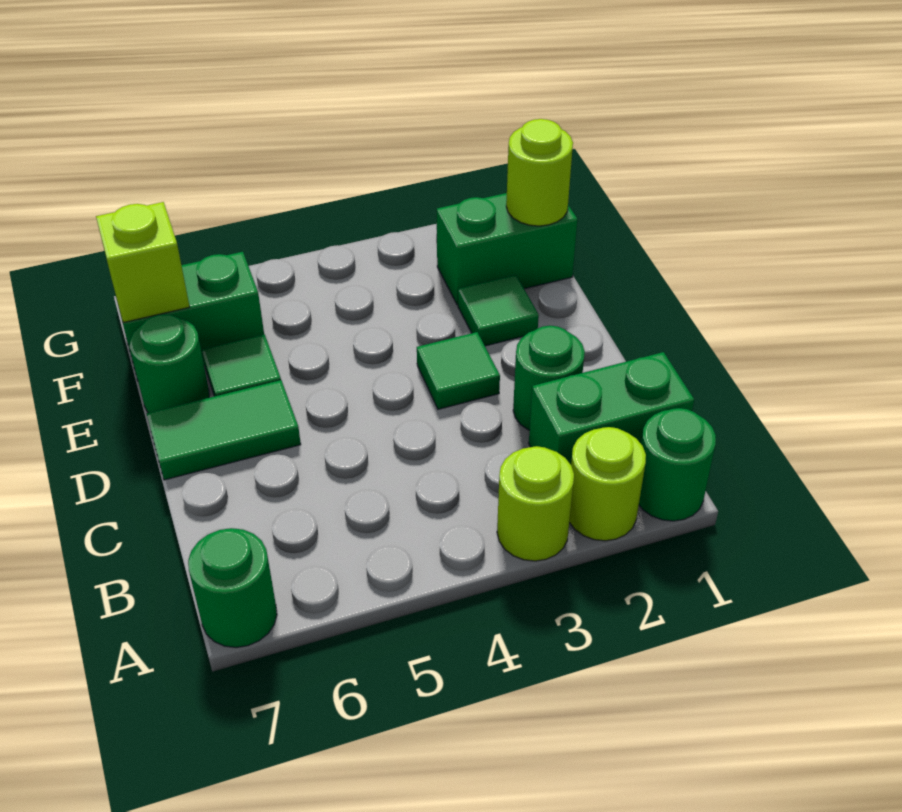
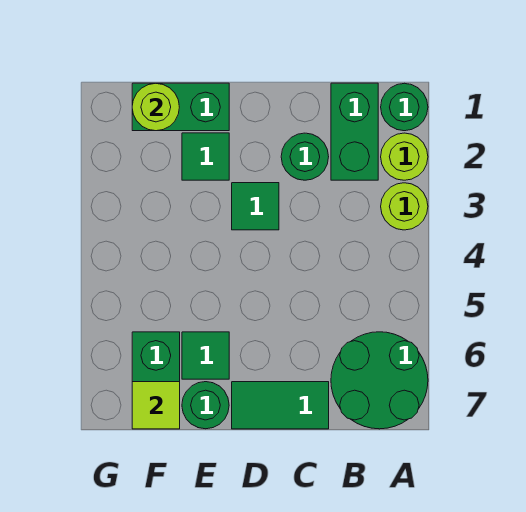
green 1x1 round brick [188,528,277,647] -> green 2x2 round brick [331,332,428,429]
green 1x2 tile [147,380,301,480] -> green 1x2 tile turned to [232,382,329,429]
green 1x2 brick [437,193,578,305] -> green 1x2 brick turned to [132,83,229,131]
lime 1x1 brick [96,202,190,323] -> lime 1x1 tile [132,382,180,429]

